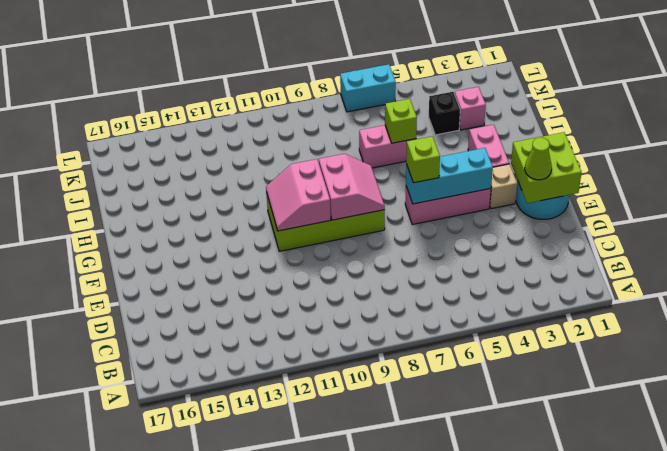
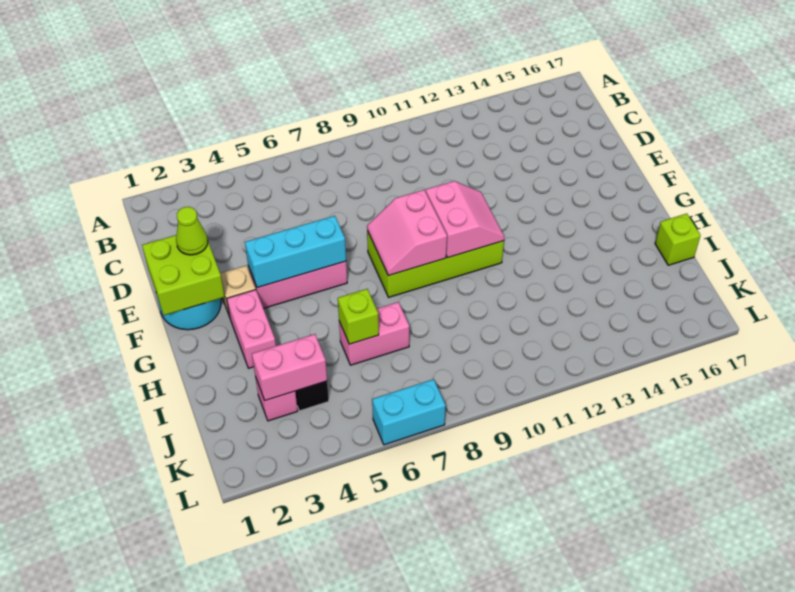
lime 1x1 brick [406,136,440,183] -> lime 1x1 brick moved to [655,214,701,265]
none -> pink 1x2 brick [252,334,327,401]

